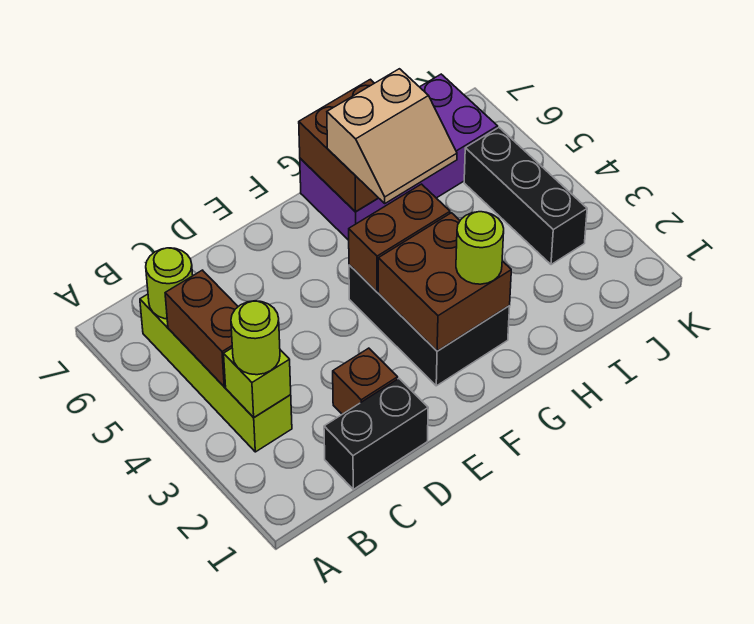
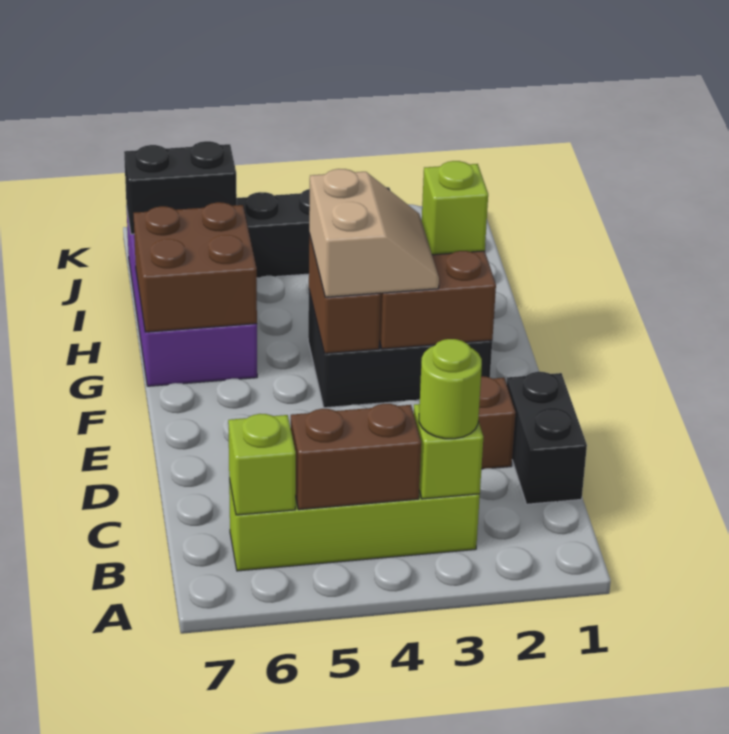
lime 1x1 round brick [146,248,193,319] -> lime 1x1 brick [228,414,296,515]
lime 1x1 round brick [456,212,504,284] -> lime 1x1 brick [422,161,488,255]
tan 2x2 slope [327,69,457,203] -> tan 2x2 slope moved to [309,169,439,297]
none -> black 1x2 brick [124,141,237,234]

